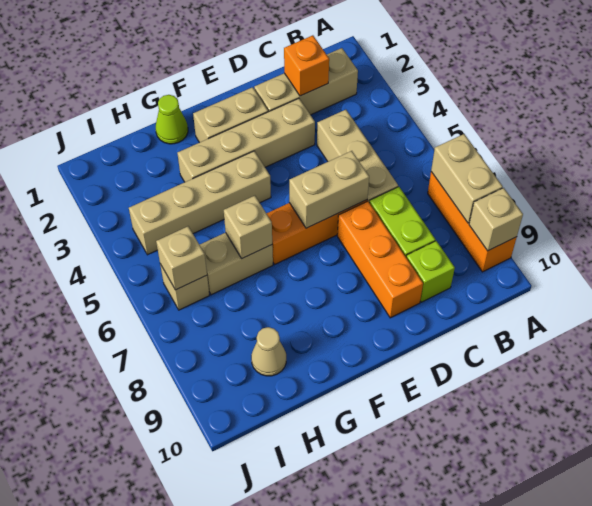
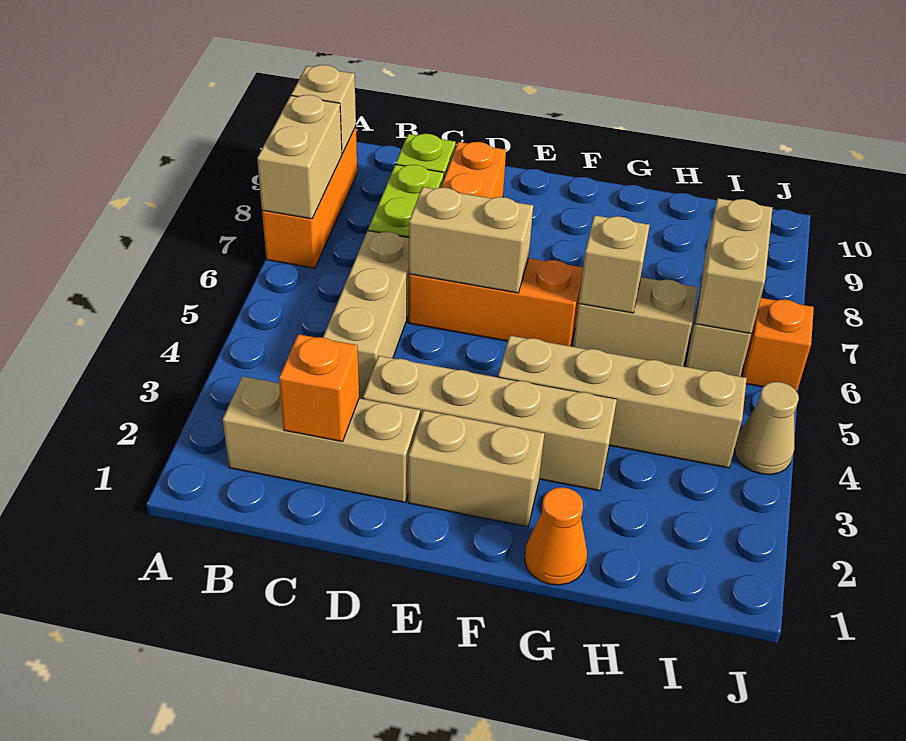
lime 1x1 cone [156,95,188,144] -> orange 1x1 cone [525,487,587,585]
tan 1x1 cone [251,327,286,376] -> tan 1x1 cone moved to [735,382,799,475]
tan 1x1 brick [156,226,207,290] -> tan 1x2 brick [695,198,773,334]
none -> orange 1x1 brick [742,298,814,392]

